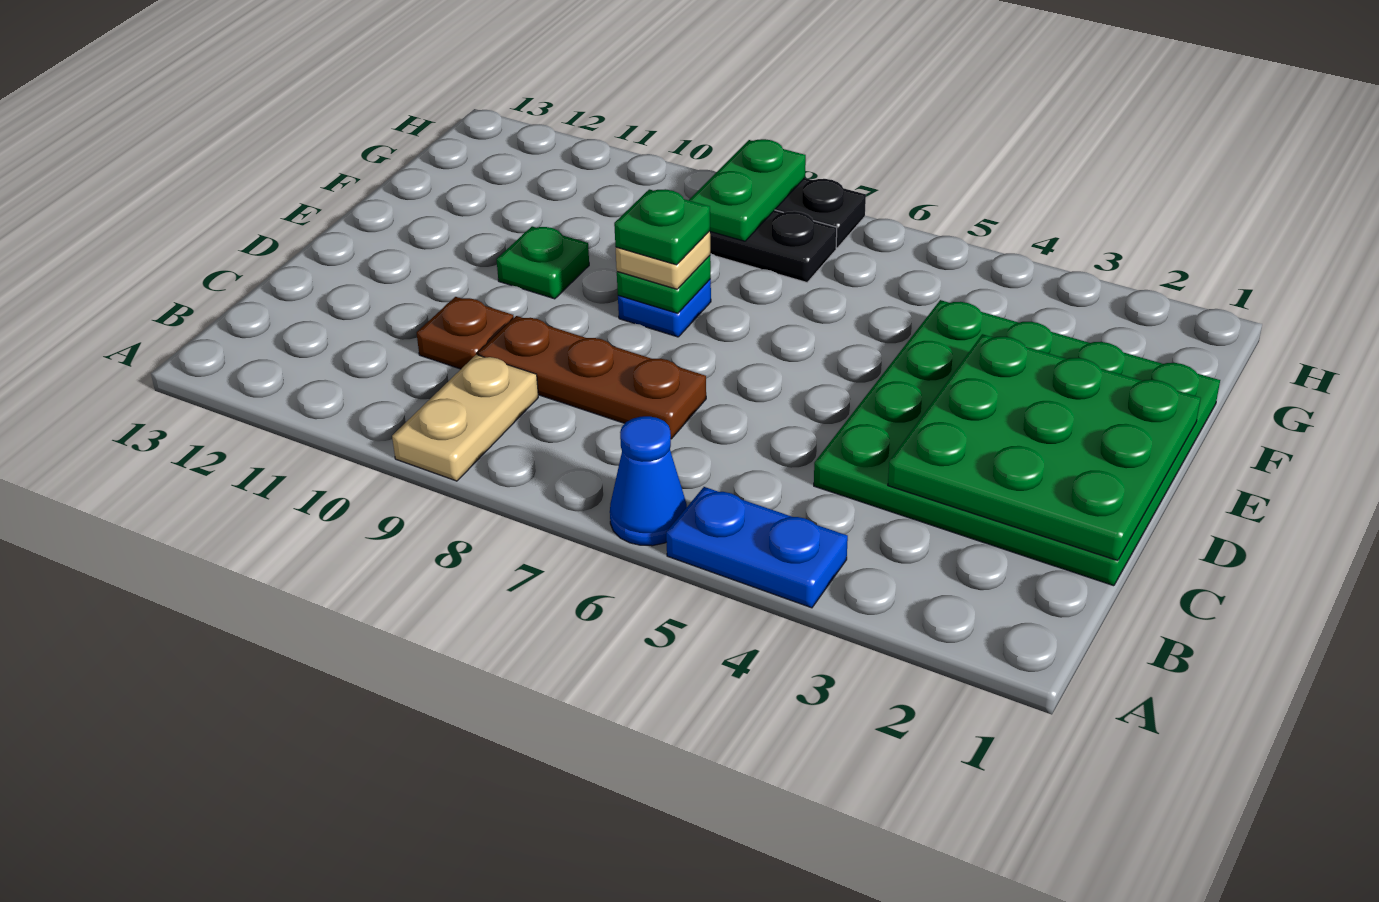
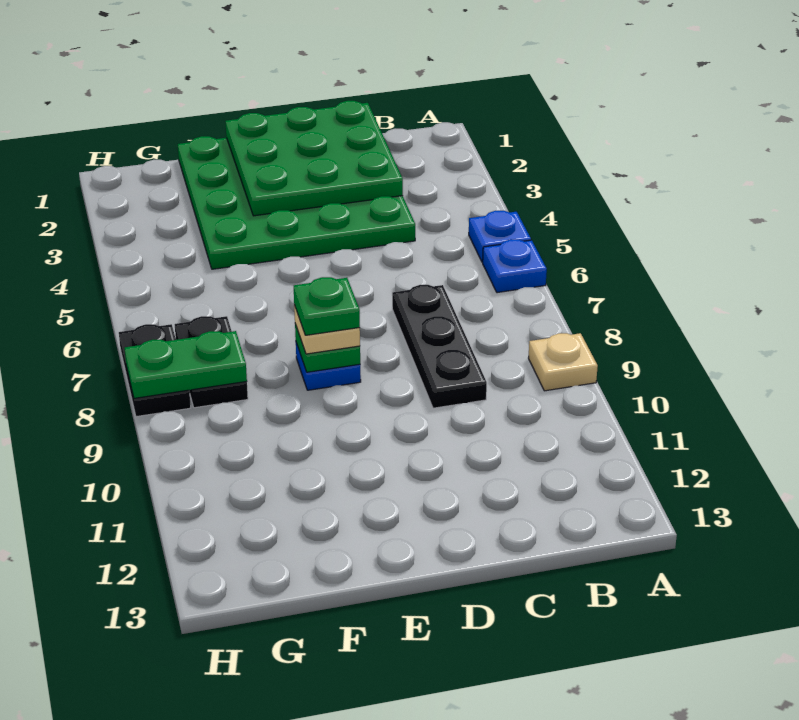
blue 1x2 plate [666,487,848,608] -> blue 1x1 plate [469,211,531,262]
blue 1x1 cone [610,416,687,546] -> blue 1x1 plate [483,239,547,293]
tan 1x2 plate [392,355,538,481] -> tan 1x1 plate [529,333,598,391]
brown 1x3 plate [478,316,706,439] -> black 1x3 plate [392,285,487,408]
brown 1x1 plate [417,297,514,369] -> none
green 1x1 plate [496,226,589,299] -> none

